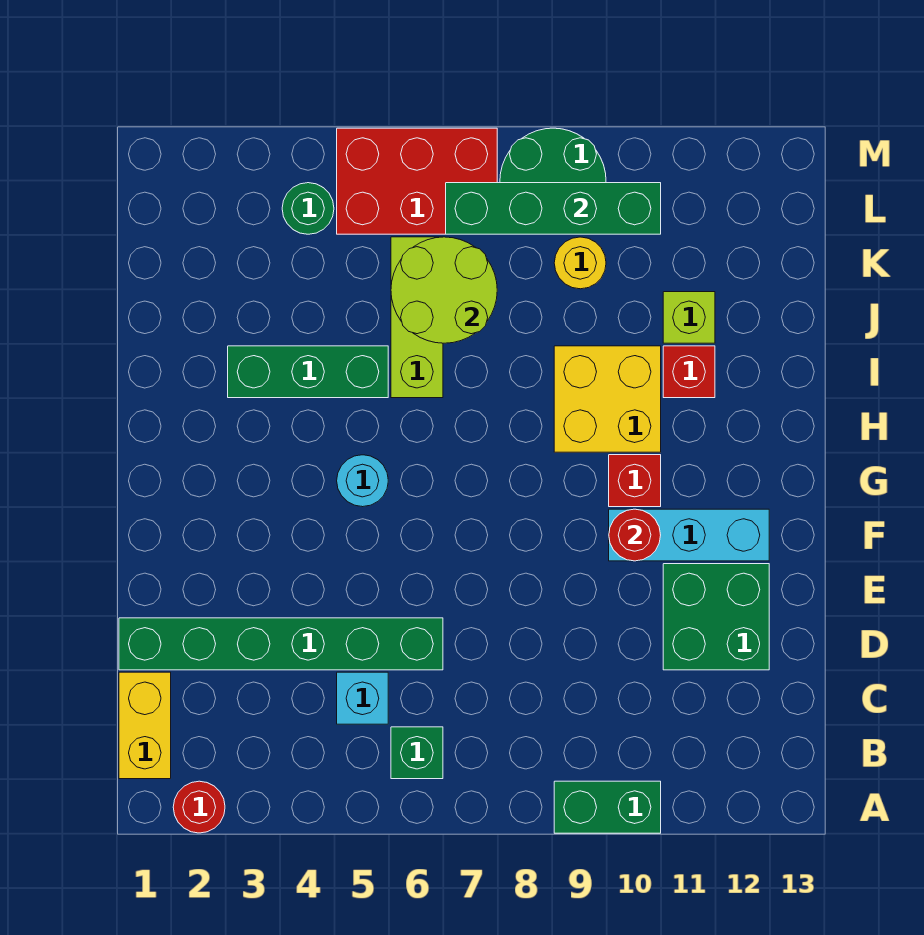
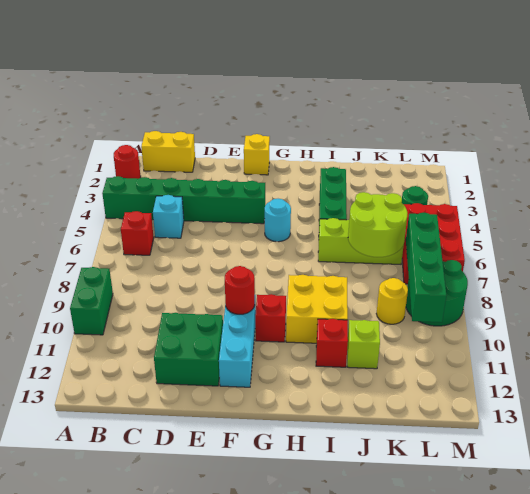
green 1x1 brick [391,727,443,779] -> red 1x1 brick [121,211,154,255]
green 1x6 brick [119,618,443,670] -> green 1x6 brick turned to [102,176,265,224]
none -> yellow 1x1 brick [244,134,270,175]

